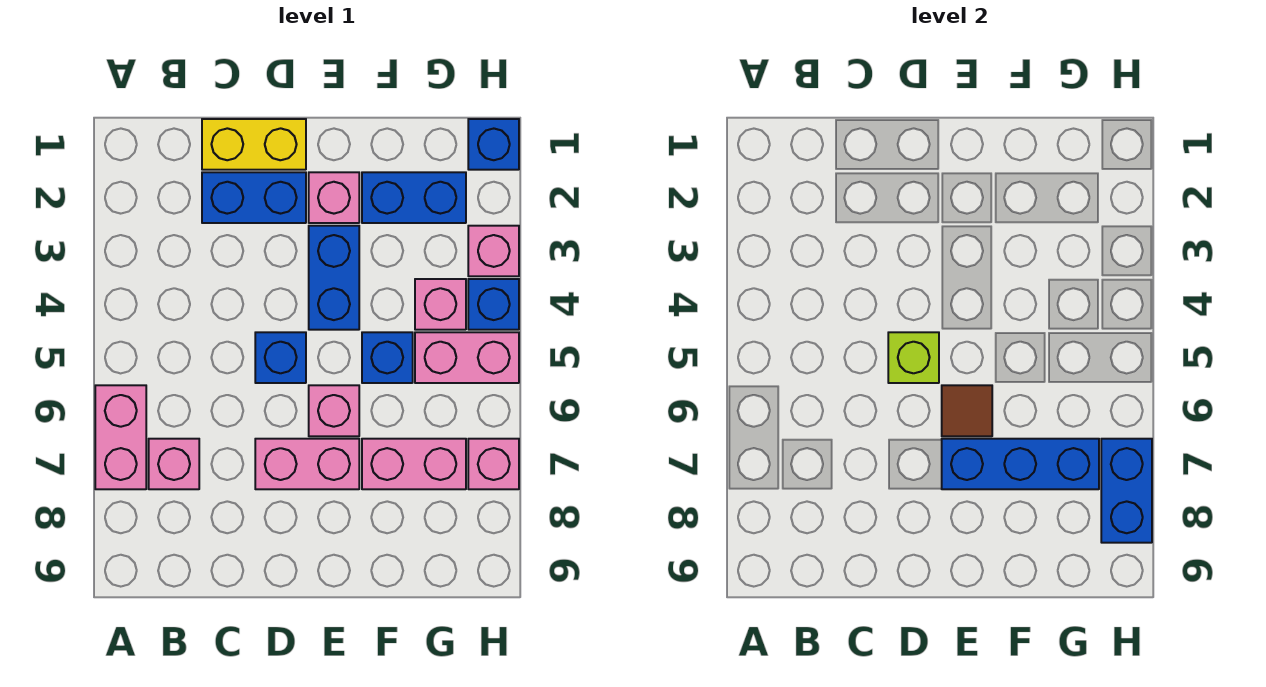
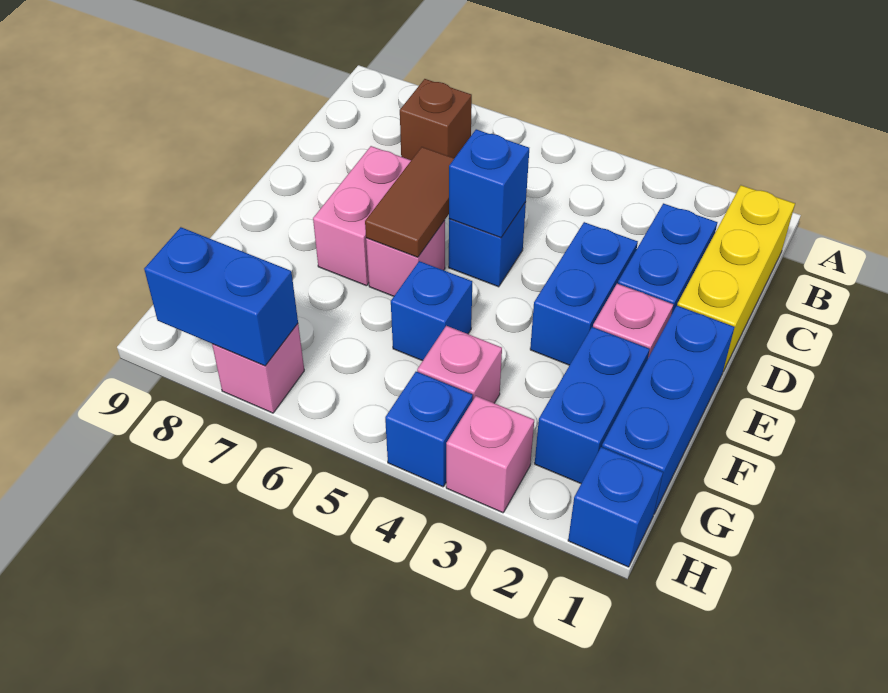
pink 1x2 brick [95,385,146,489] -> none
pink 1x1 brick [149,439,199,489] -> brown 1x1 brick [400,79,472,160]
yellow 1x2 brick [202,119,306,170] -> yellow 1x3 brick [677,185,795,371]
lime 1x1 brick [888,332,939,383] -> blue 1x1 brick [449,129,529,238]
blue 1x2 brick [309,226,359,330] -> blue 1x2 brick turned to [530,222,638,365]
brown 1x1 tile [942,385,992,436] -> brown 1x2 tile [365,147,454,257]
blue 1x3 brick [942,439,1099,489] -> blue 1x3 brick moved to [602,306,734,514]
pink 1x2 brick [362,439,466,489] -> none
pink 1x2 brick [415,332,519,383] -> none

